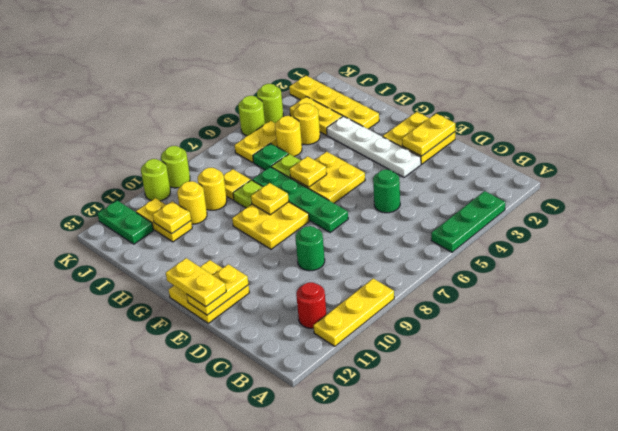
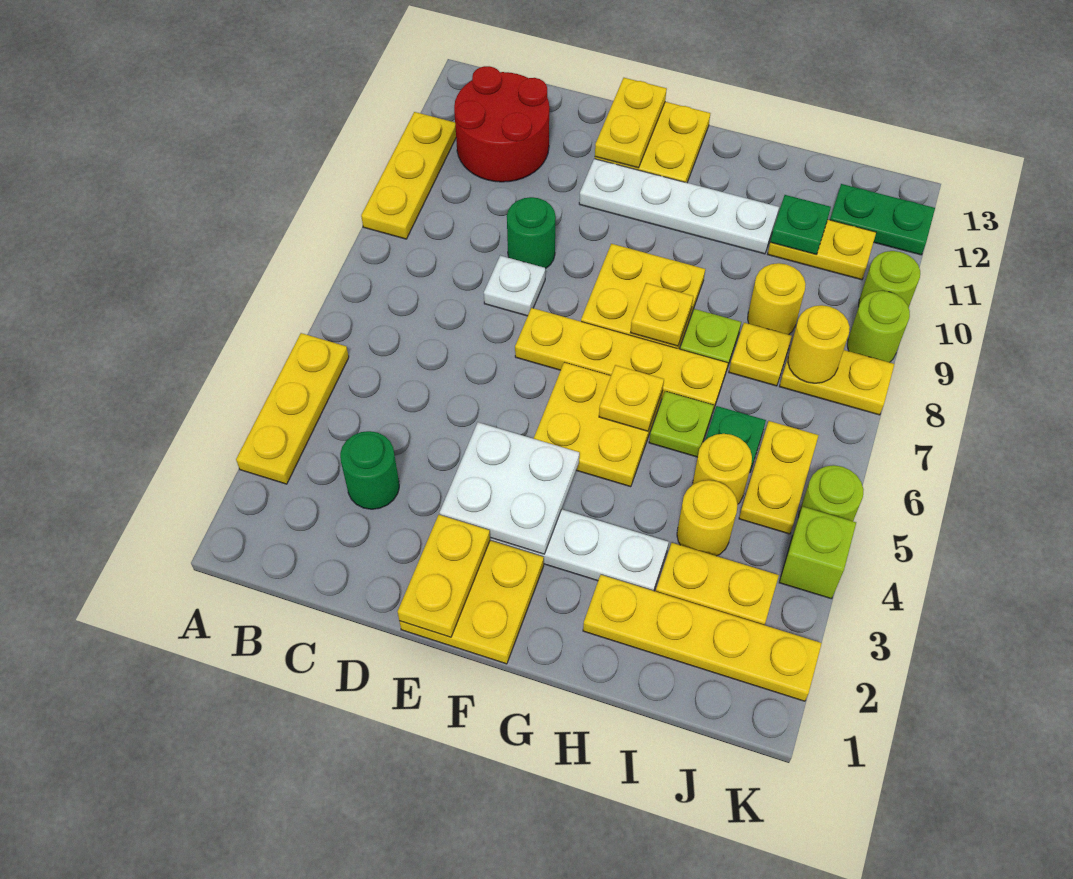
green 1x3 plate [431,191,505,252] -> yellow 1x3 plate [236,333,349,484]
red 1x1 round brick [296,282,326,328] -> red 2x2 round brick [454,66,549,182]
green 1x1 round brick [373,169,400,213] -> green 1x1 round brick moved to [340,431,399,509]
none -> white 1x1 plate [484,256,545,316]
none -> white 2x2 plate [440,422,579,554]
green 1x4 plate [252,167,348,233] -> yellow 1x4 plate [515,308,728,411]
none -> white 1x4 plate [579,159,779,254]
yellow 1x2 plate [166,258,226,307] -> yellow 1x2 plate moved to [779,350,894,415]
yellow 1x1 round brick [177,181,207,224] -> yellow 1x1 round brick moved to [788,305,850,383]
yellow 1x1 plate [153,201,191,234] -> green 1x1 plate [770,195,831,255]
lime 1x1 round brick [257,84,283,124] -> lime 1x1 brick [779,507,856,599]

